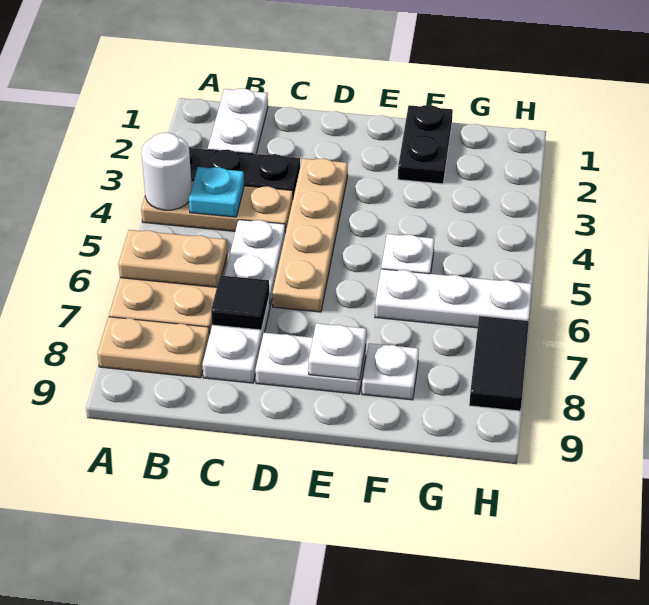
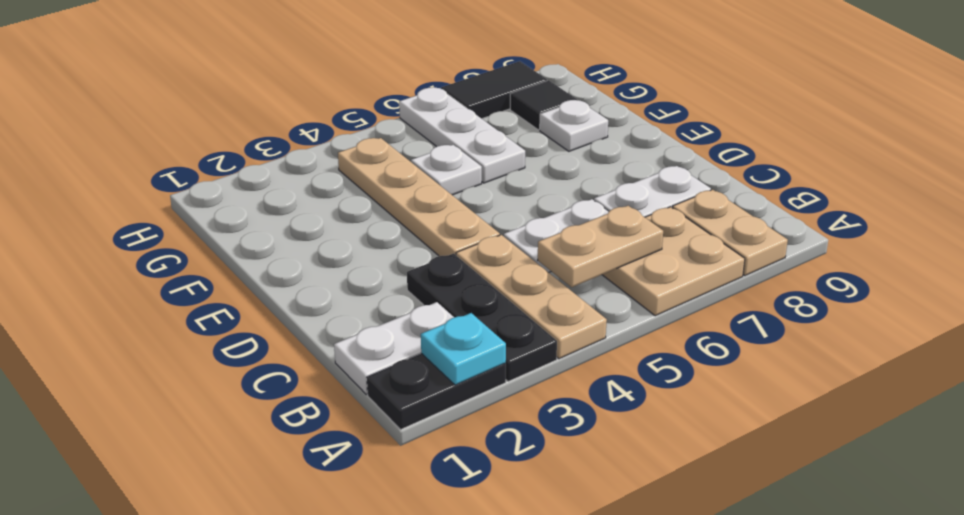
white 1x1 round brick [141,133,192,210] -> none
tan 1x2 plate [119,230,227,287] -> tan 1x2 plate turned to [538,206,663,287]
cyan 1x1 plate [189,167,244,217] -> cyan 1x1 plate moved to [421,313,506,385]
black 1x1 tile [211,275,269,330] -> black 1x1 tile moved to [510,80,577,130]
tan 1x4 plate [272,158,348,312] -> tan 1x4 plate turned to [338,138,500,256]
white 1x2 plate [255,333,366,394] -> none
white 1x1 plate [309,323,366,380] -> none
black 1x2 plate [398,105,453,184] -> black 1x2 plate moved to [367,354,506,429]

